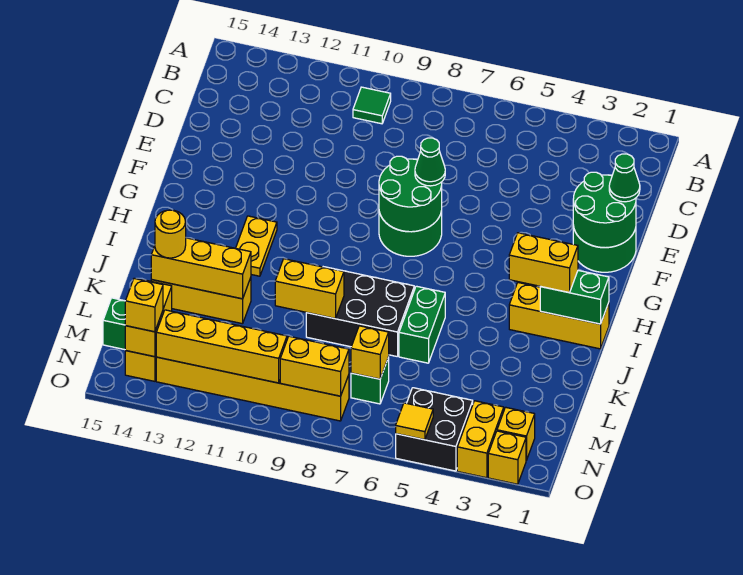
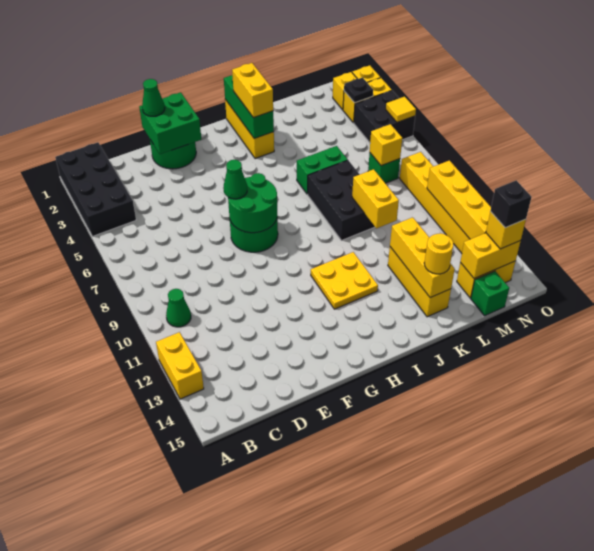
none -> black 2x4 brick [55,142,136,236]
green 1x1 tile [353,87,391,124] -> green 1x1 cone [166,289,191,327]
green 2x2 round brick [573,172,636,248] -> green 2x2 brick [139,92,201,154]
yellow 1x2 plate [236,216,277,276] -> yellow 2x2 plate [311,252,378,309]
green 1x2 brick [540,270,609,324] -> green 1x3 brick [224,75,274,138]
none -> black 1x1 plate [344,77,373,103]
yellow 1x2 brick [280,336,349,396] -> yellow 1x2 brick moved to [156,332,204,399]
none -> black 1x1 brick [490,180,531,228]

